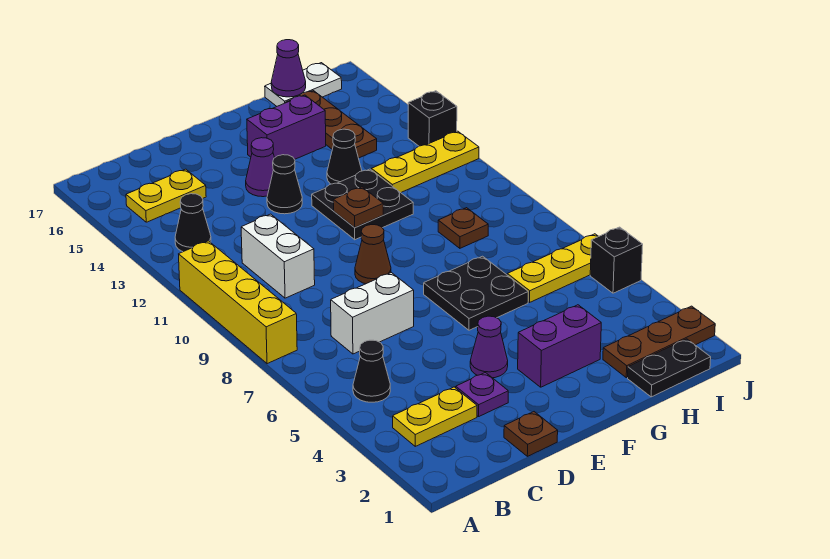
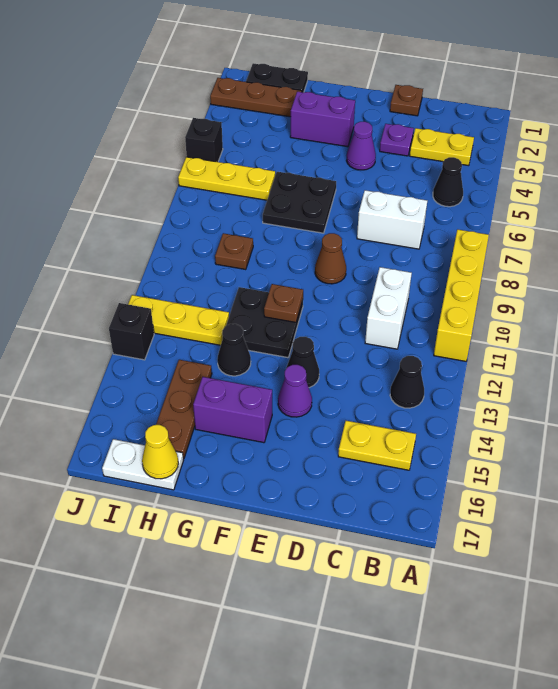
purple 1x1 cone [271,40,306,97] -> yellow 1x1 cone [142,425,178,479]

